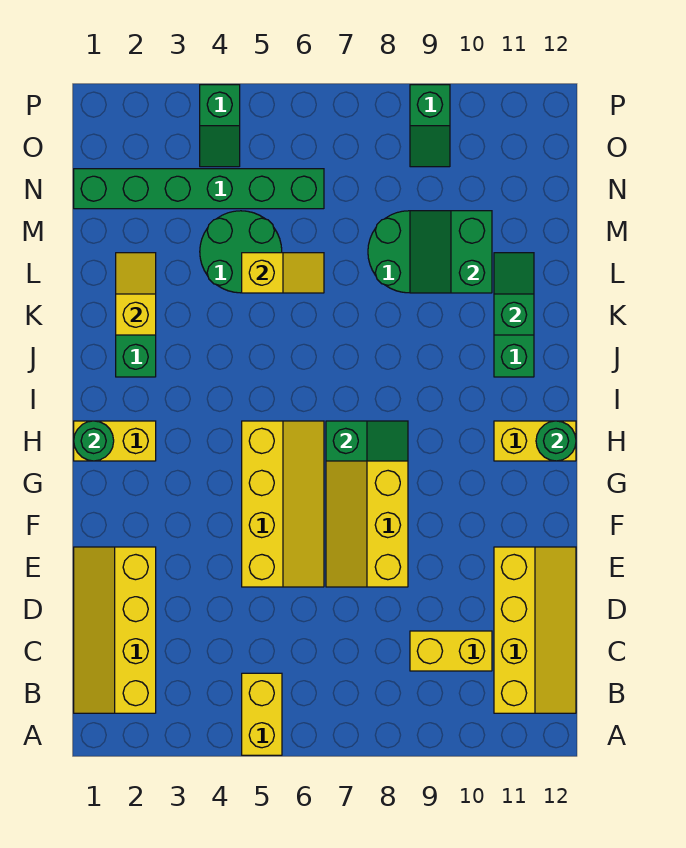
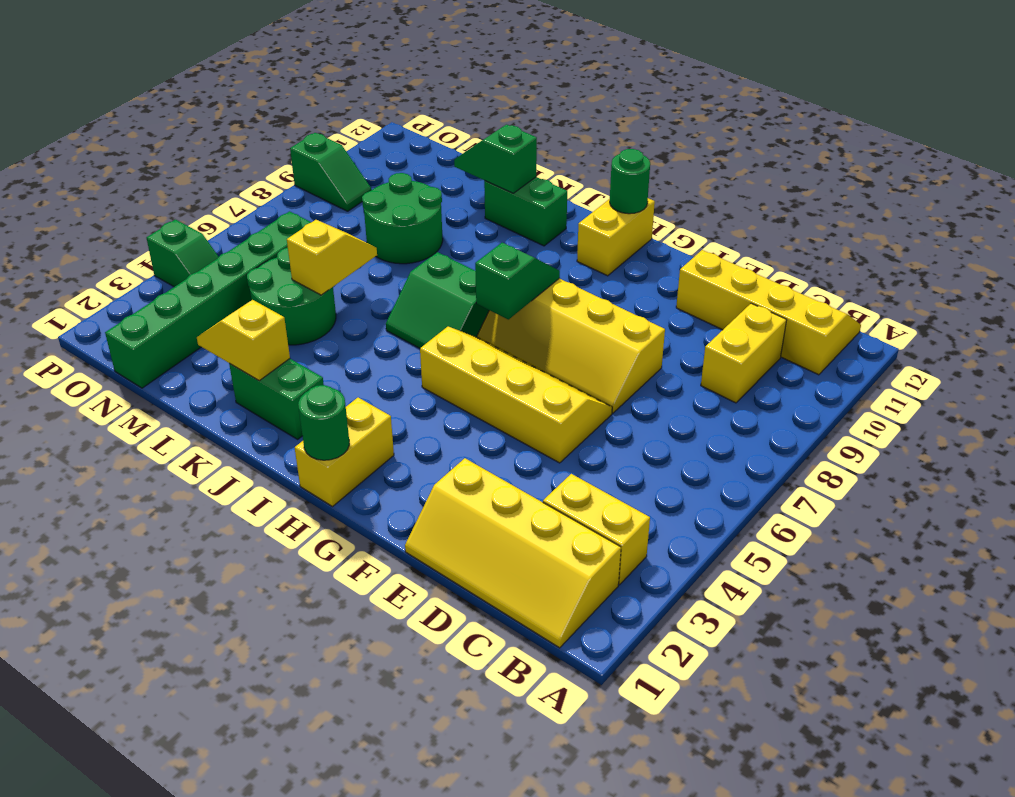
yellow 1x2 brick [242,673,282,755] -> yellow 1x2 brick moved to [543,474,650,585]
green 2x2 slope [410,211,492,293] -> green 2x2 slope moved to [386,252,489,348]

